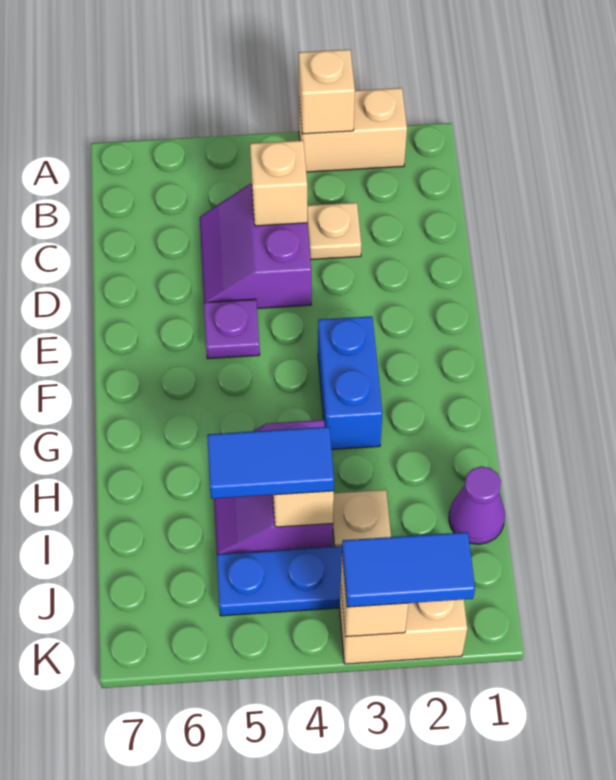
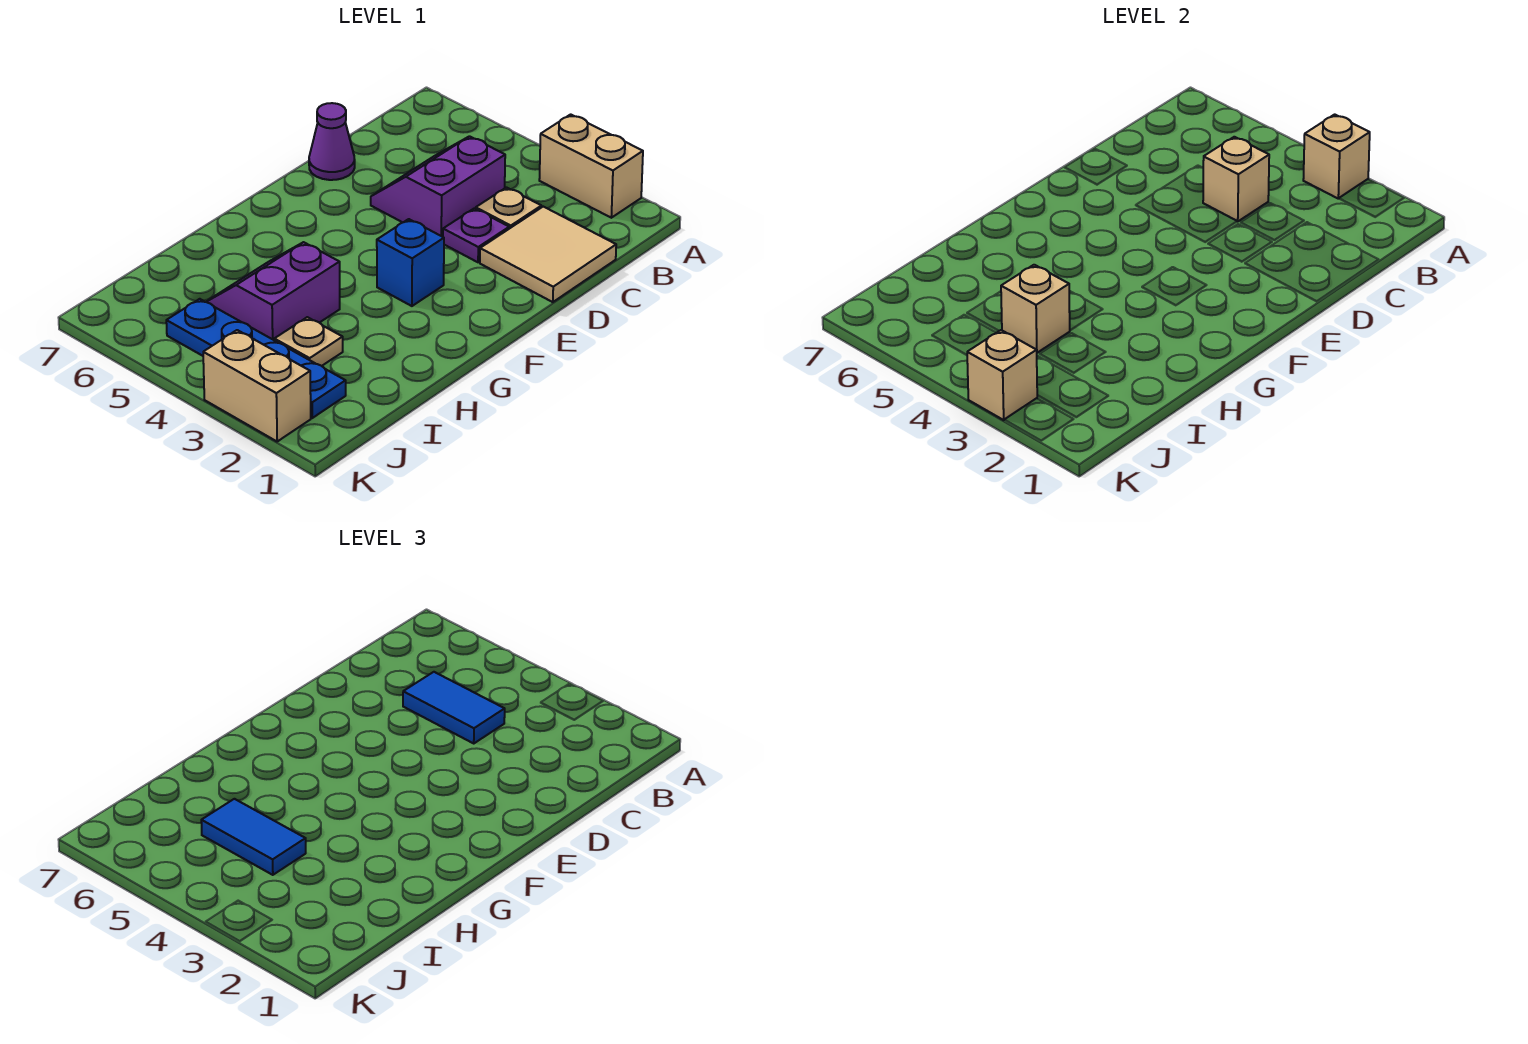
none -> tan 2x2 tile [480,207,616,302]
purple 1x1 plate [204,299,260,359] -> purple 1x1 plate moved to [443,208,509,262]
blue 1x2 brick [318,316,382,449] -> blue 1x1 brick [377,219,444,306]
purple 1x1 cone [449,466,505,544] -> purple 1x1 cone moved to [309,103,355,180]
blue 1x2 tile [342,532,475,607] -> blue 1x2 tile moved to [403,672,505,743]

